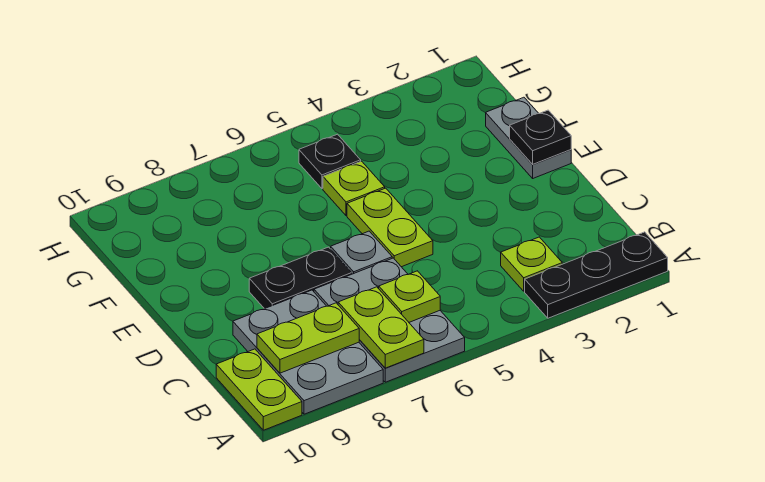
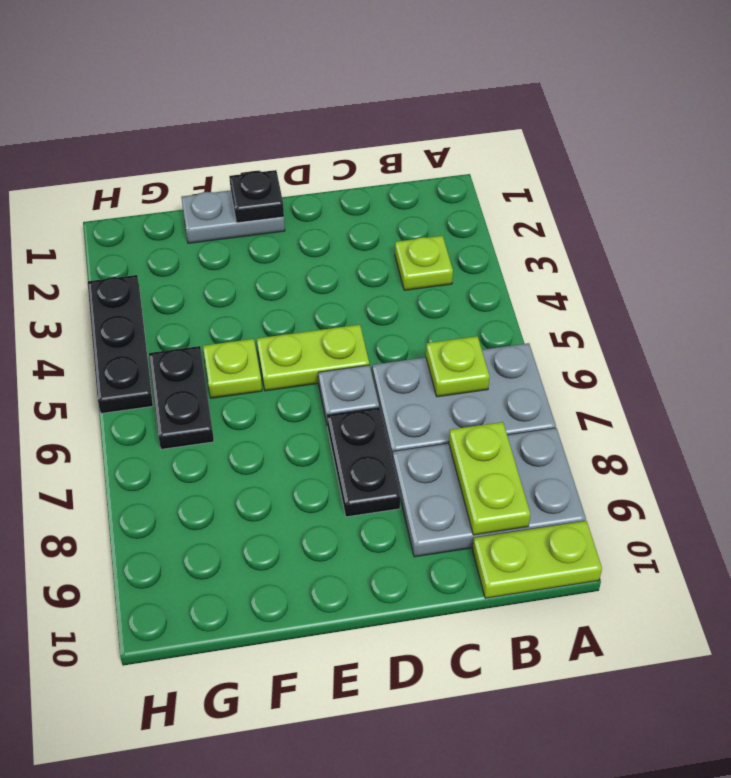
black 1x3 plate [525,232,668,318] -> black 1x3 plate moved to [88,275,153,413]
lime 1x2 plate [338,287,424,368] -> none
black 1x1 plate [299,134,361,189] -> black 1x2 plate [149,346,214,449]

